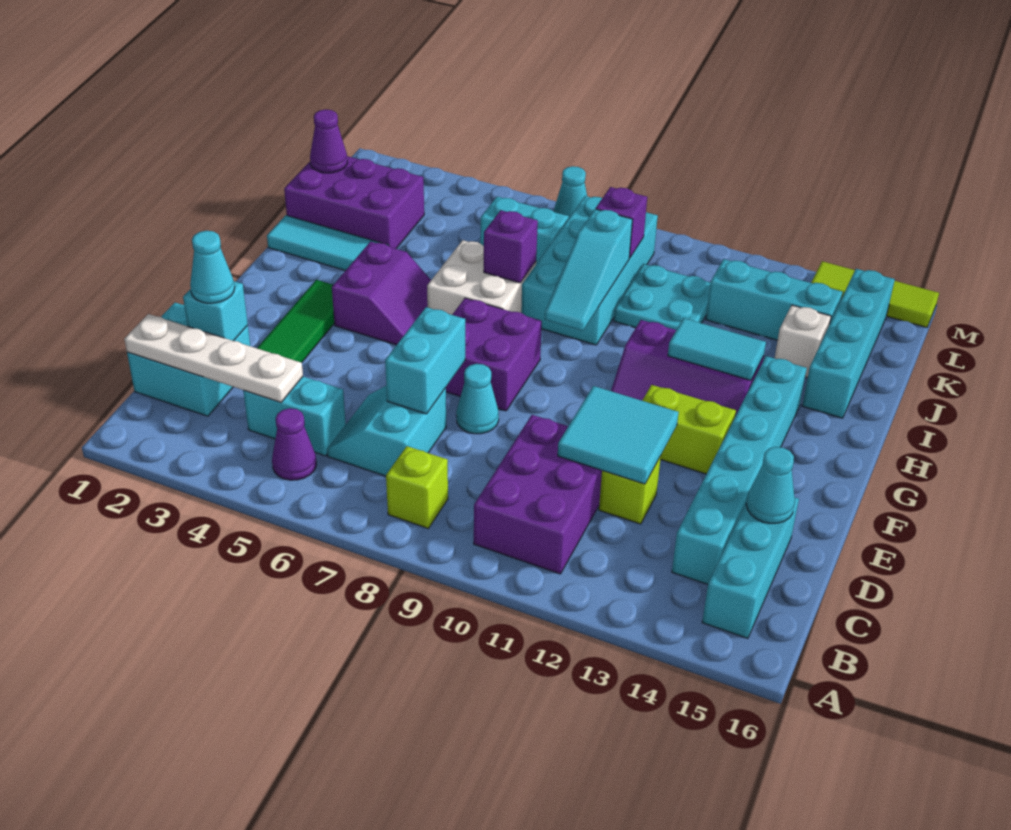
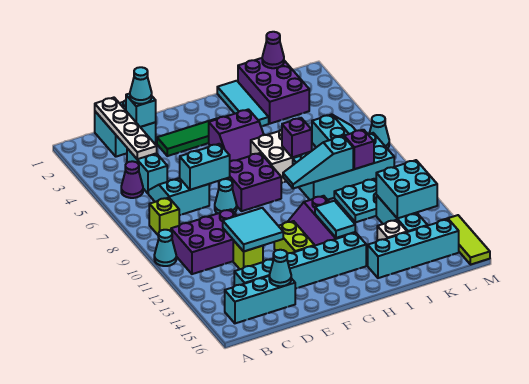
none -> cyan 1x1 cone [154,230,176,266]
none -> cyan 2x2 brick [376,160,437,218]

